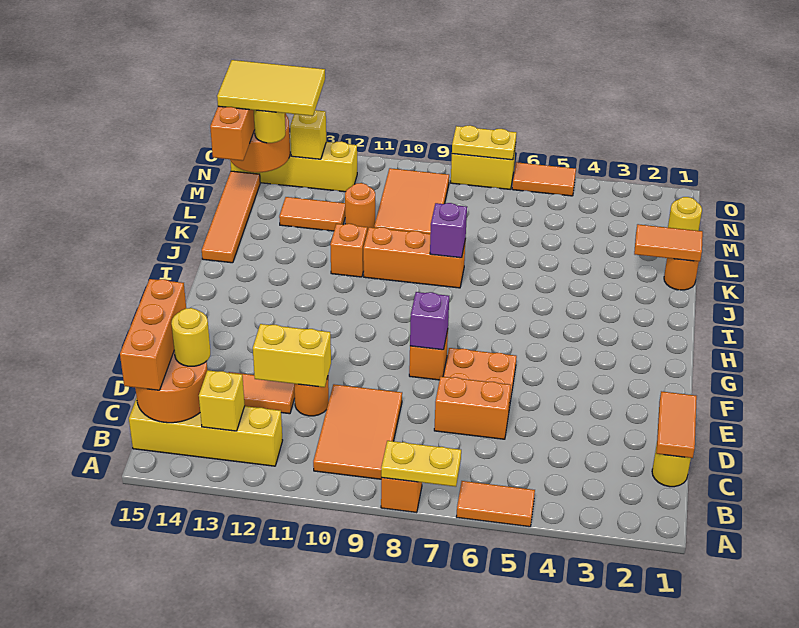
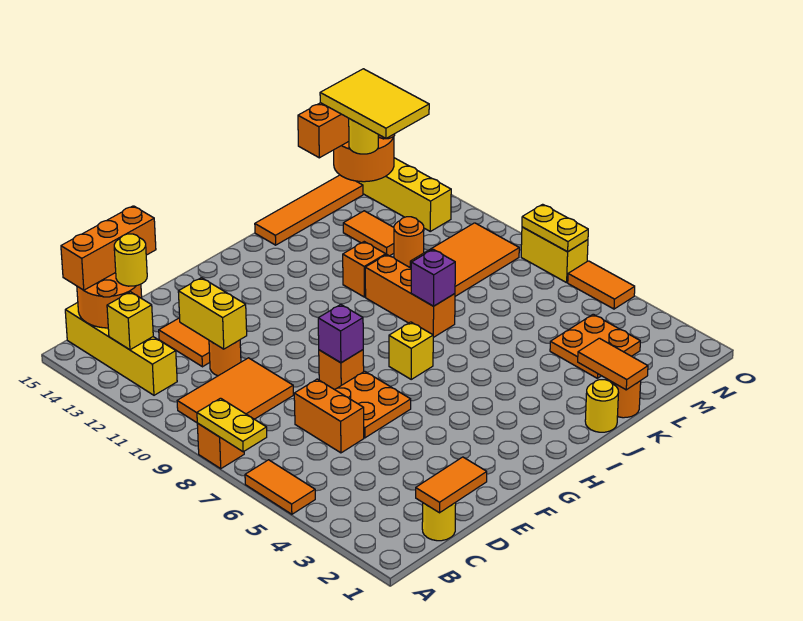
none -> orange 2x2 plate [550,314,640,378]
yellow 1x1 round brick [668,197,702,231] -> yellow 1x1 round brick moved to [585,380,619,432]
yellow 1x1 brick [290,110,326,159] -> yellow 1x1 brick moved to [389,322,433,379]

